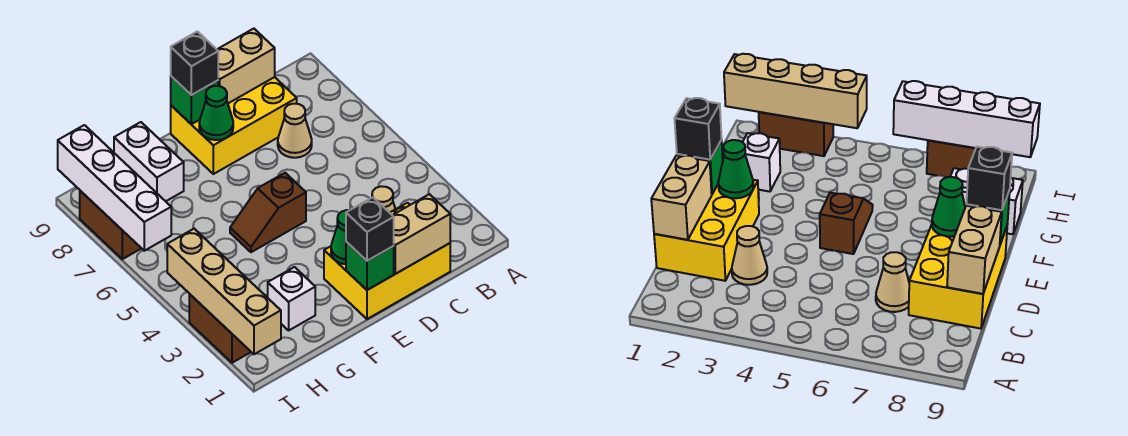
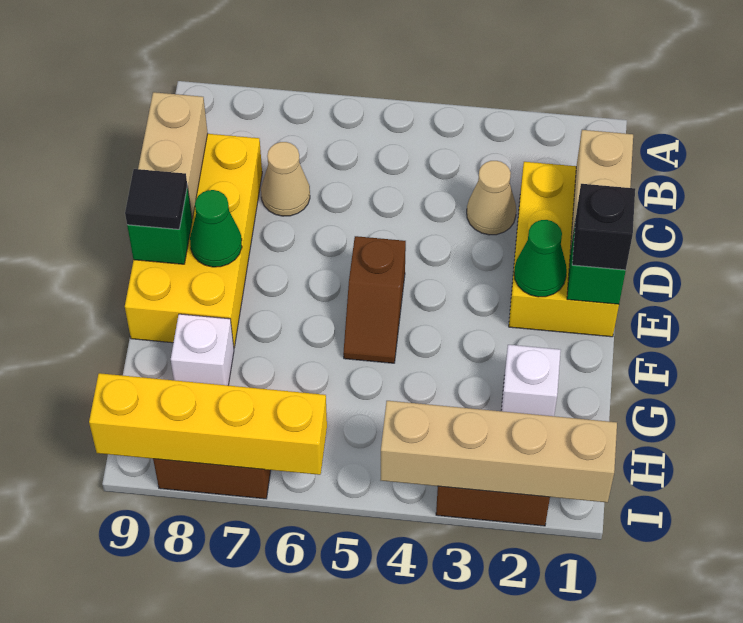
yellow 2x3 brick [171,77,297,174] -> yellow 2x4 brick [125,134,262,347]
black 1x1 brick [171,32,218,95] -> black 1x1 tile [125,169,187,229]
white 1x2 brick [114,122,184,201] -> white 1x1 brick [171,314,234,385]
white 1x4 brick [58,125,171,251] -> yellow 1x4 brick [89,373,327,475]

